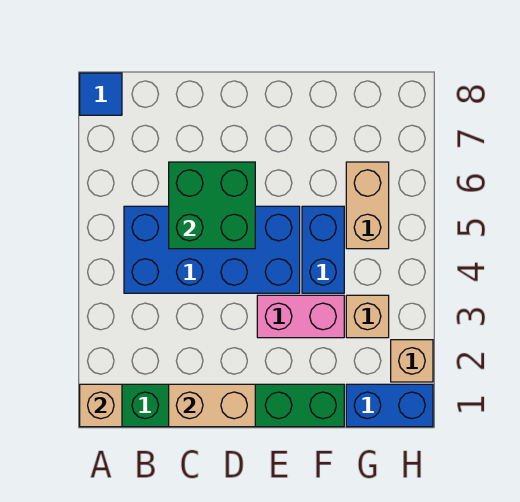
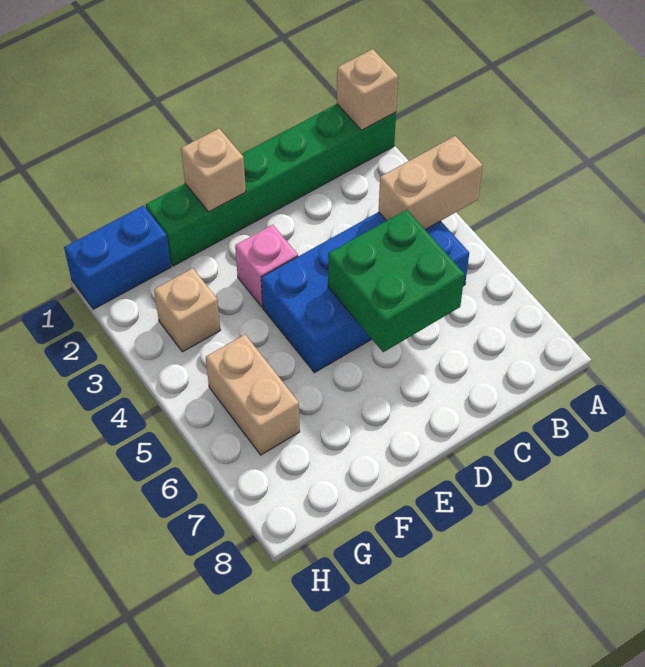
blue 1x1 tile [80,73,122,115] -> none
tan 1x2 brick [169,384,255,427] -> tan 1x2 brick moved to [379,136,483,229]
pink 1x2 brick [257,295,344,338] -> pink 1x1 brick [235,225,298,307]
blue 1x2 brick [302,206,344,293] -> none
tan 1x1 brick [391,340,433,382] -> tan 1x1 brick moved to [181,129,246,212]

